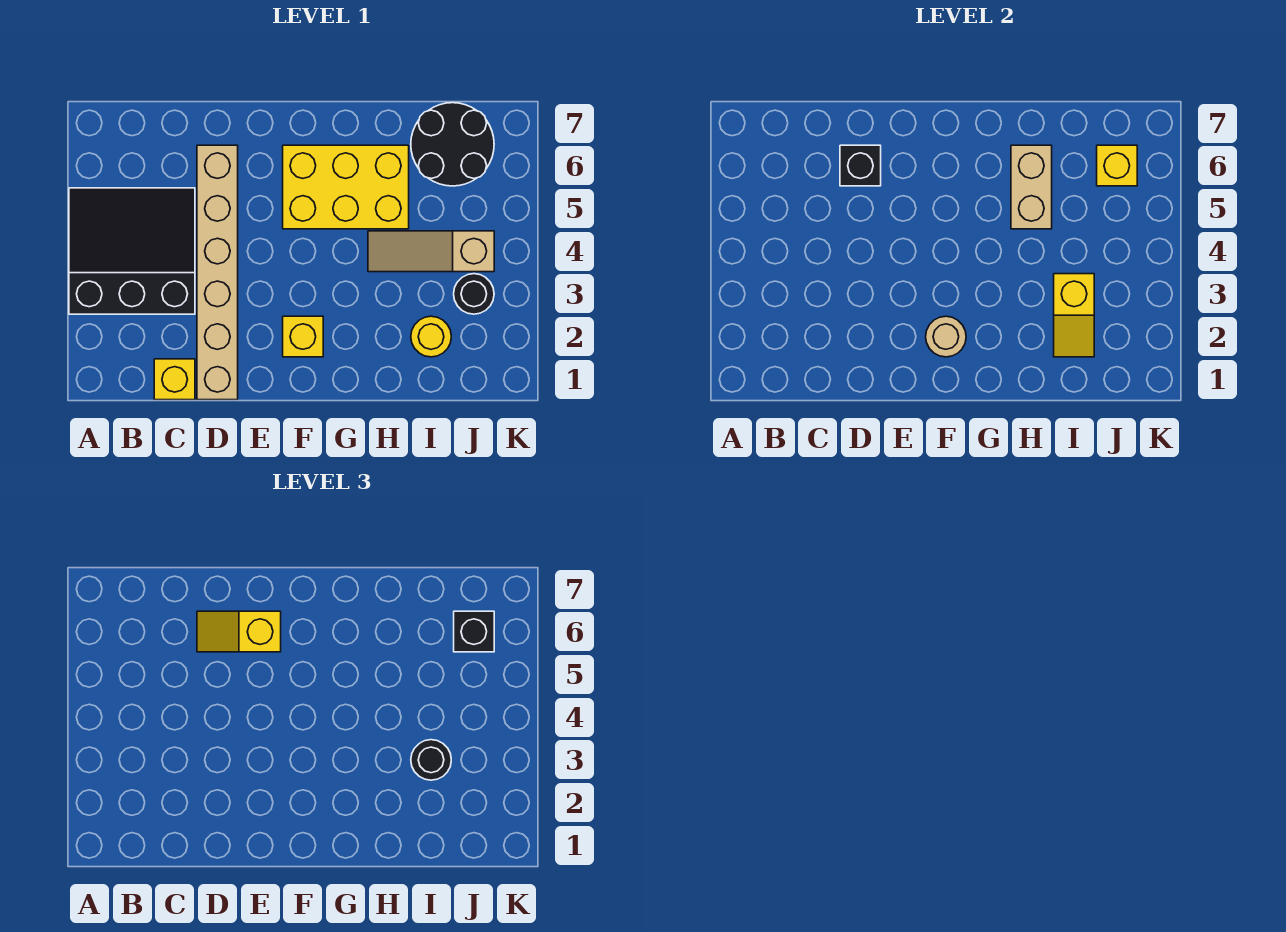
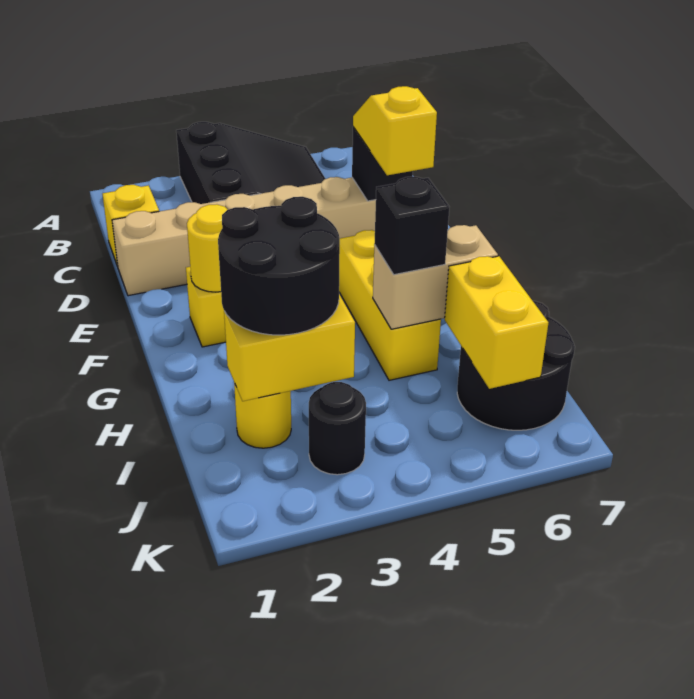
tan 1x1 round brick [926,316,966,357] -> yellow 1x1 round brick [187,204,228,292]
yellow 2x3 brick [283,145,409,229] -> yellow 1x3 brick [339,230,441,380]
tan 1x3 slope [368,231,494,272] -> none
yellow 1x2 slope [1054,274,1094,357] -> yellow 1x2 brick [224,294,355,401]
black 1x1 round brick [411,740,451,780] -> black 2x2 round brick [218,197,340,335]
yellow 1x1 brick [1097,145,1137,186] -> yellow 1x2 brick [445,256,549,389]
black 1x1 brick [454,611,494,652] -> black 1x1 brick moved to [374,177,449,275]

